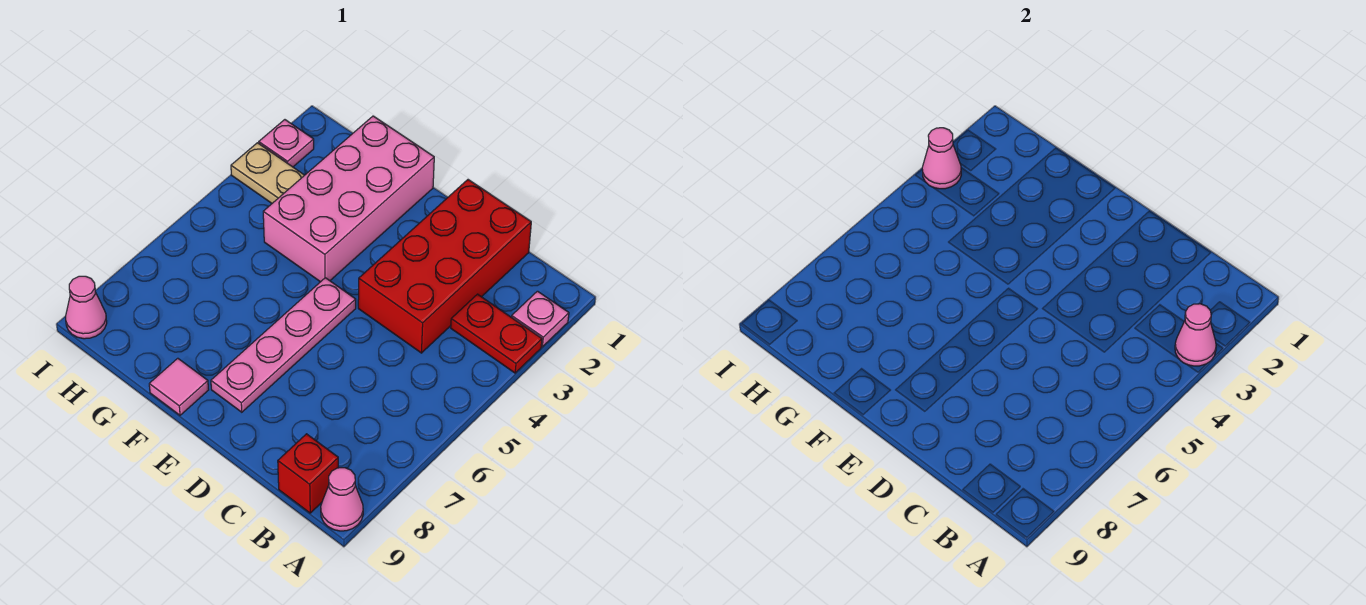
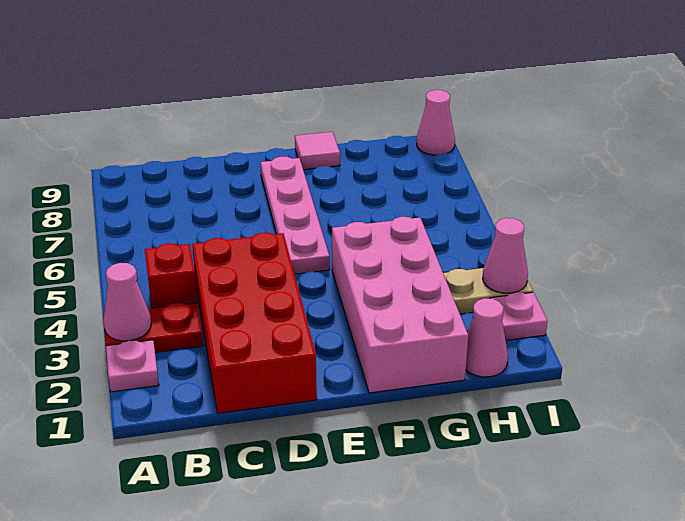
pink 1x1 cone [321,468,363,531] -> pink 1x1 cone moved to [466,298,508,377]
red 1x1 brick [278,434,338,513] -> red 1x1 brick moved to [145,243,197,308]

